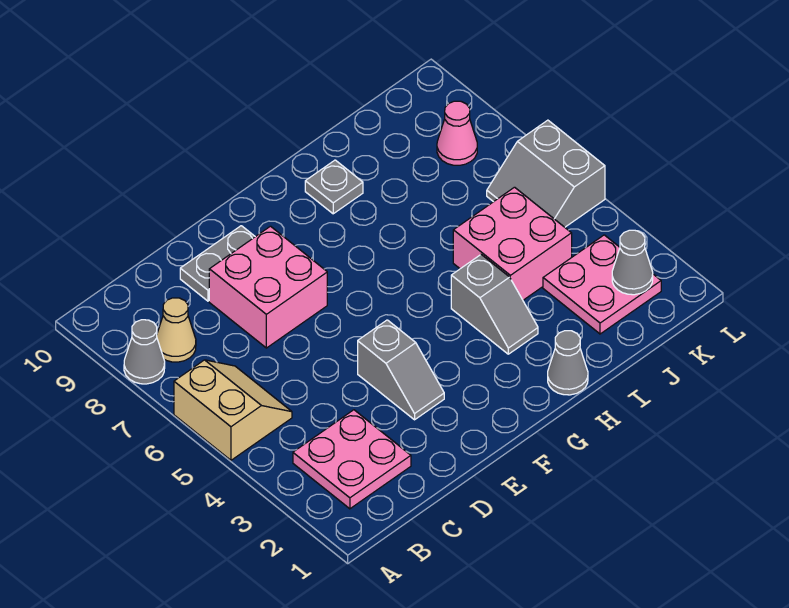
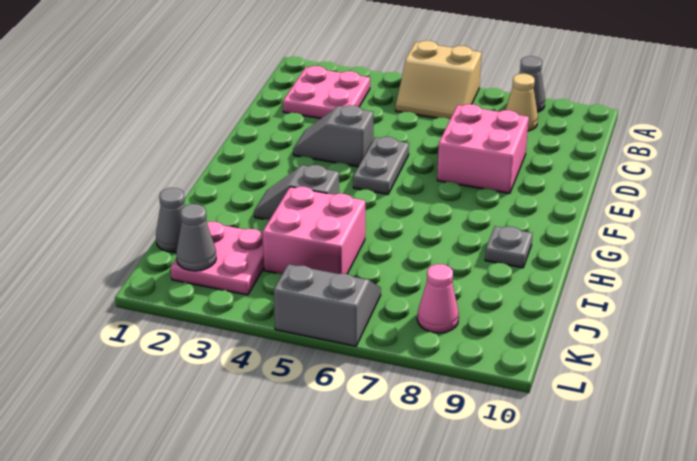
grey 1x2 plate [180,226,255,301] -> grey 1x2 plate moved to [353,137,409,194]
grey 1x1 cone [548,331,588,395] -> grey 1x1 cone moved to [156,188,185,252]

